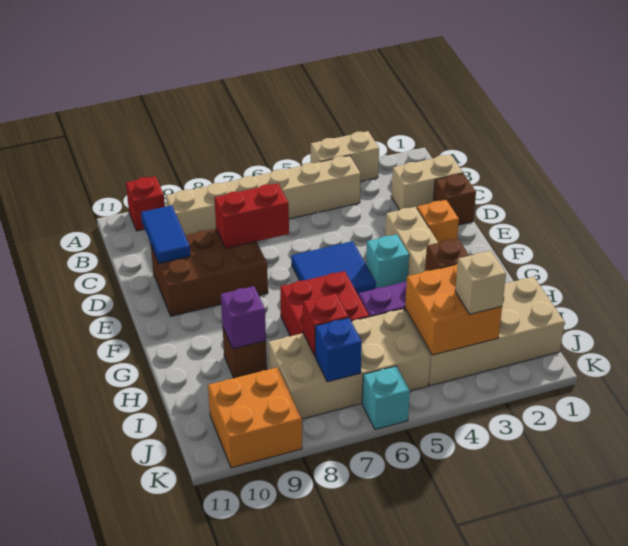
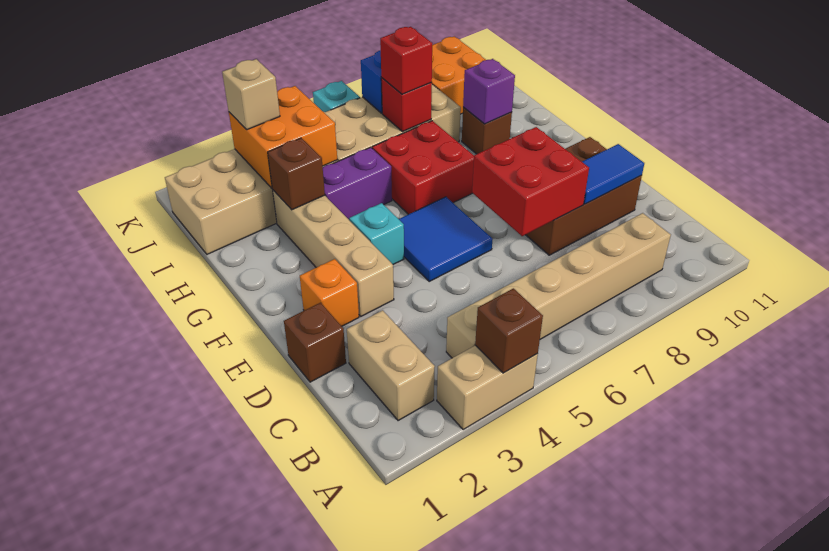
none -> brown 1x1 brick [475,288,543,373]
red 1x1 brick [126,176,165,231] -> red 1x1 brick moved to [380,27,432,94]
tan 1x2 brick [391,155,463,210] -> tan 1x2 brick turned to [347,310,435,421]
blue 1x2 tile [141,205,191,263] -> blue 1x2 tile turned to [582,144,644,204]
red 1x2 brick [214,183,289,248] -> red 2x2 brick [472,127,589,236]

